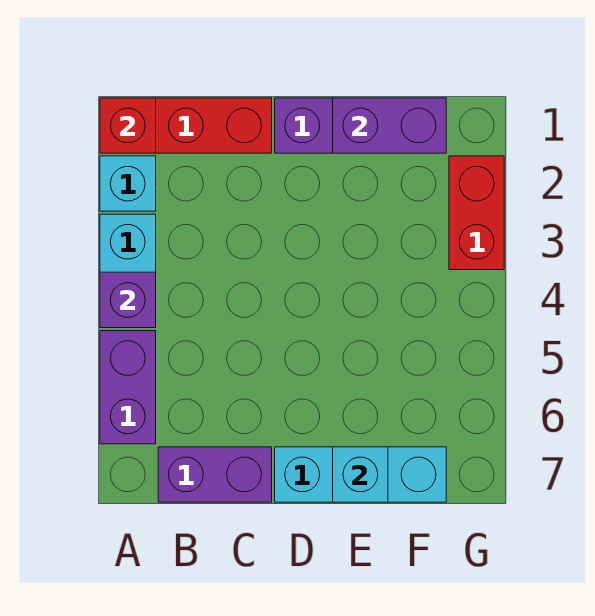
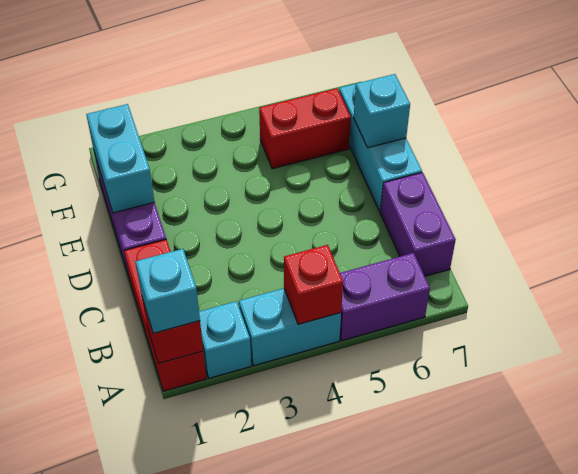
none -> cyan 1x1 brick [136,249,200,333]
purple 1x1 brick [100,272,156,328] -> red 1x1 brick [284,245,343,324]
purple 1x2 brick [333,98,446,153] -> cyan 1x2 brick [86,104,154,213]
red 1x2 brick [449,156,504,270] -> red 1x2 brick moved to [259,88,351,169]

